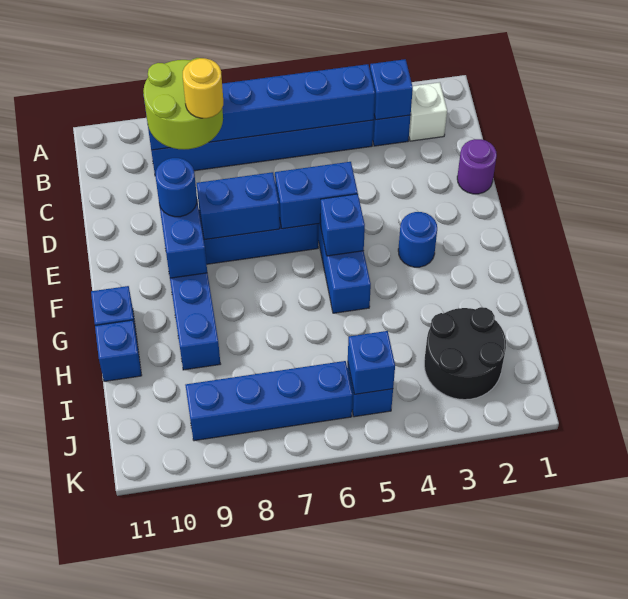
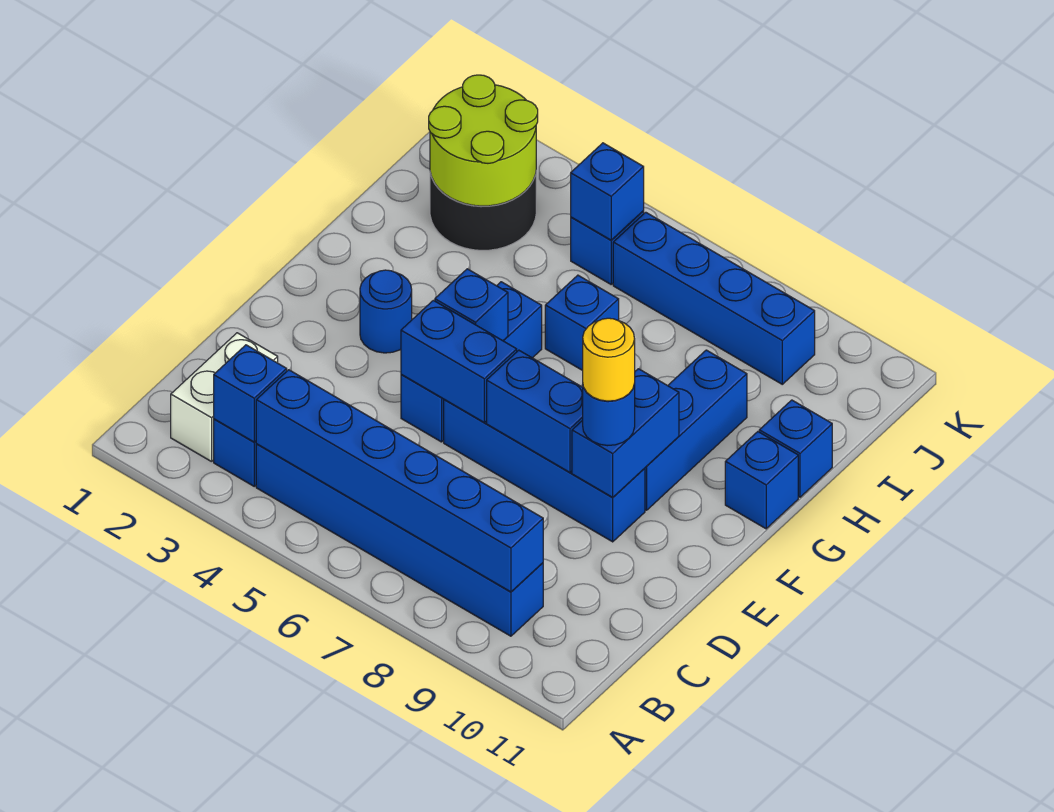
white 1x1 brick [409,82,447,141] -> white 1x2 brick [171,333,278,462]
lime 2x2 round brick [143,58,223,149] -> lime 2x2 round brick moved to [429,75,538,206]
yellow 1x1 round brick [183,58,223,118] -> yellow 1x1 round brick moved to [583,318,635,401]
purple 1x1 round brick [457,139,497,194] -> none
none -> blue 1x1 brick [545,275,619,371]

